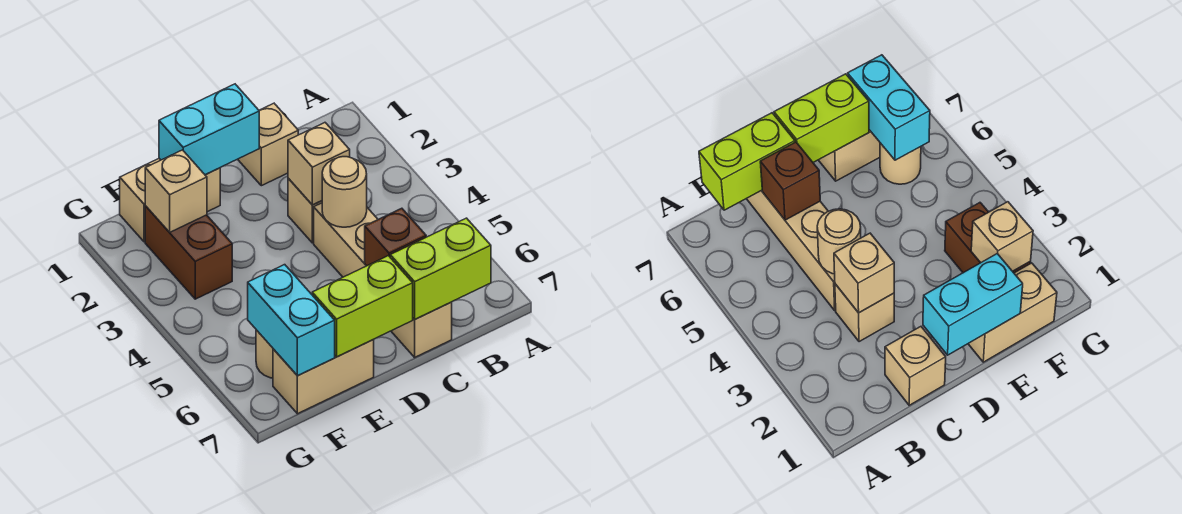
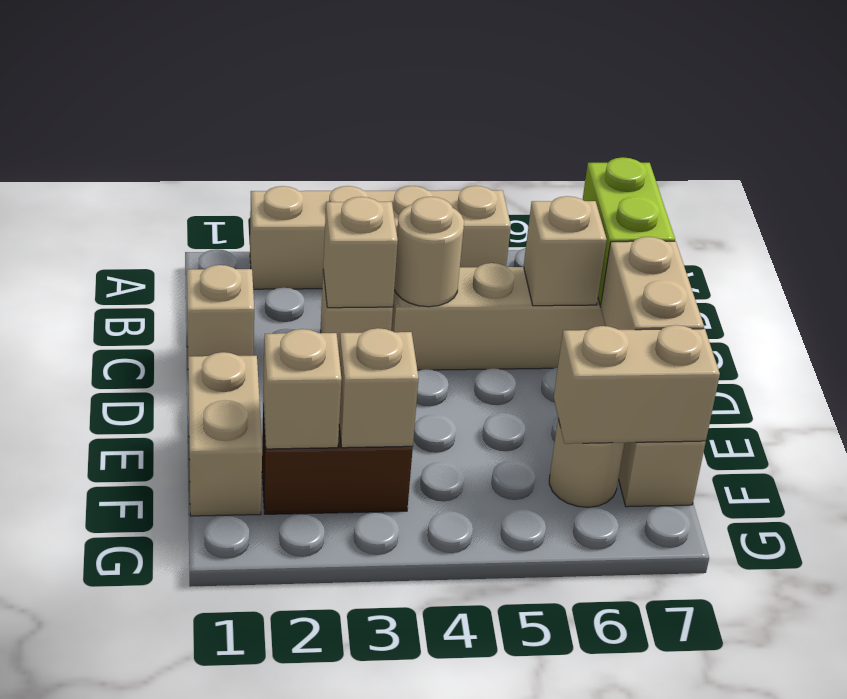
none -> tan 1x4 brick [250,186,511,289]
brown 1x1 brick [365,208,426,266] -> tan 1x1 brick [524,196,607,306]
cyan 1x2 brick [159,84,259,175] -> none
lime 1x2 brick [312,256,413,357] -> tan 1x2 brick [600,237,704,330]
none -> tan 1x1 brick [339,328,419,448]
cyan 1x2 brick [248,265,335,376] -> tan 1x2 brick [554,325,720,444]

